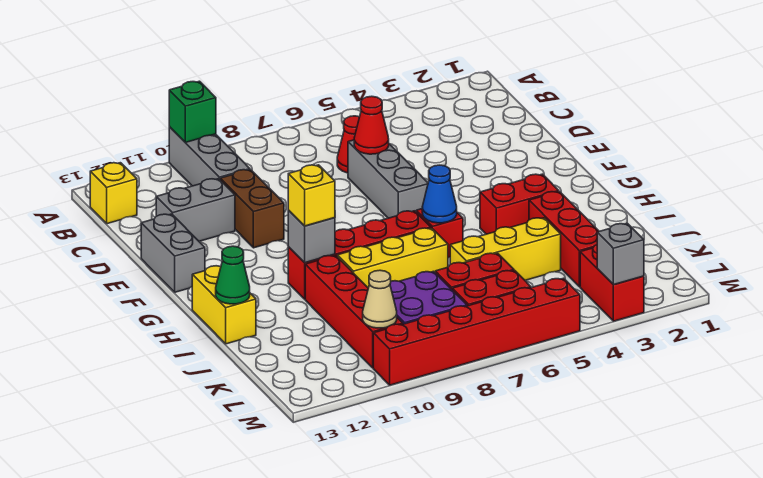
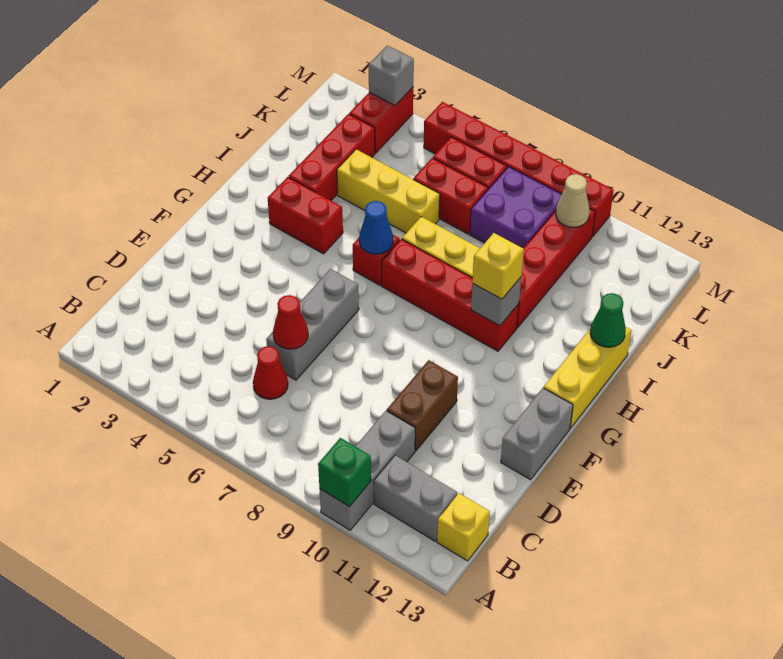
grey 1x2 brick [156,179,235,241] -> grey 1x2 brick moved to [374,455,457,542]
yellow 1x2 brick [192,266,256,344] -> yellow 1x3 brick [544,327,632,428]

